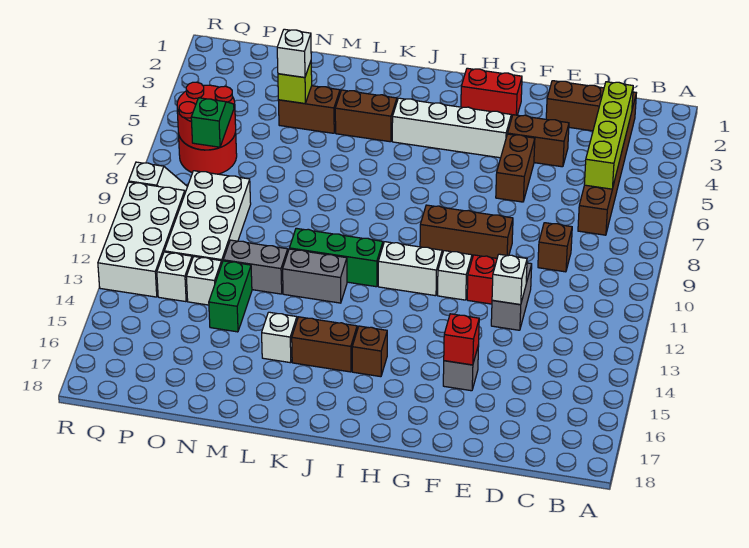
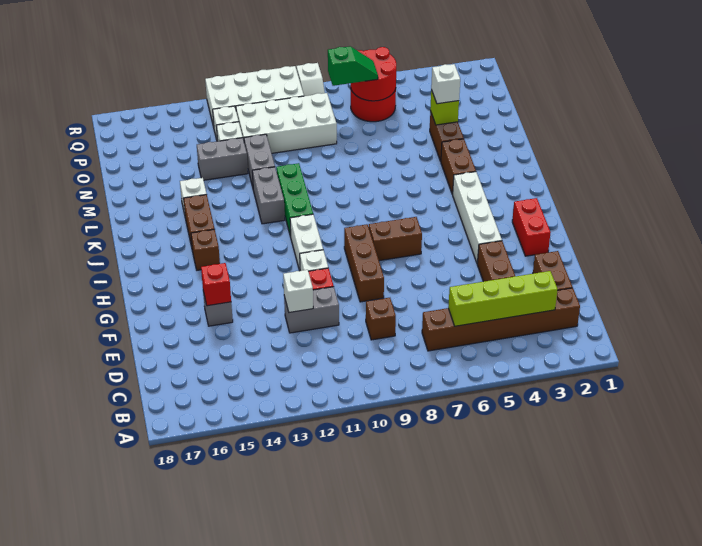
brown 1x2 brick [496,134,535,202] -> brown 1x2 brick moved to [369,217,422,261]
green 1x2 brick [209,261,252,332] -> grey 1x2 brick [197,138,248,180]

